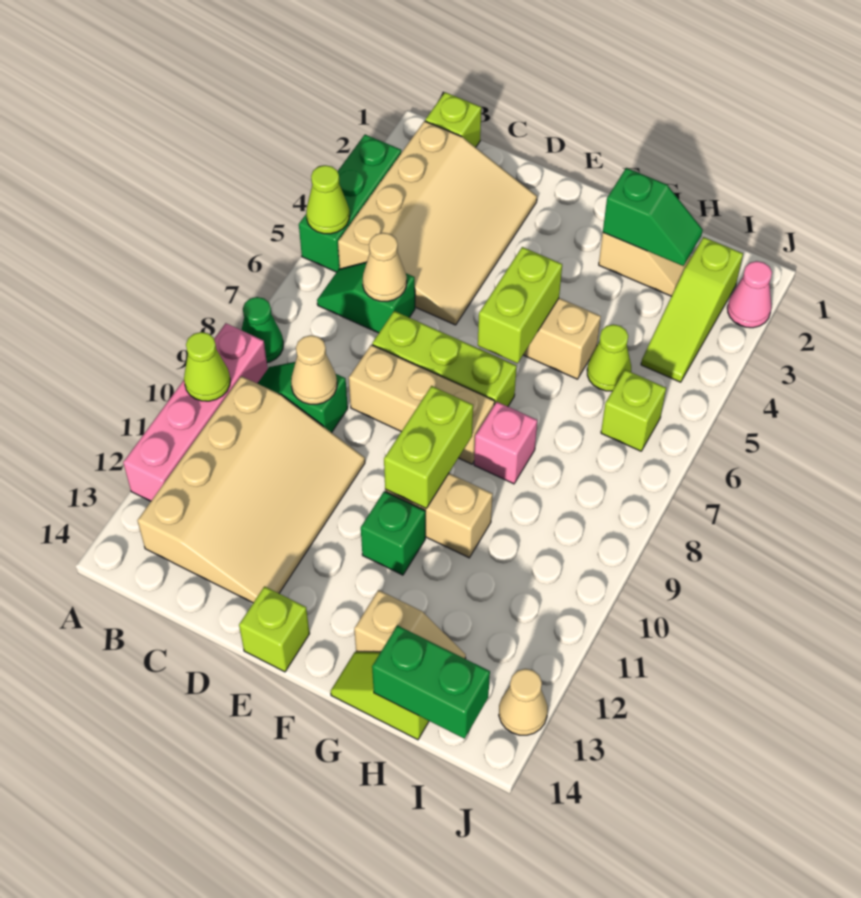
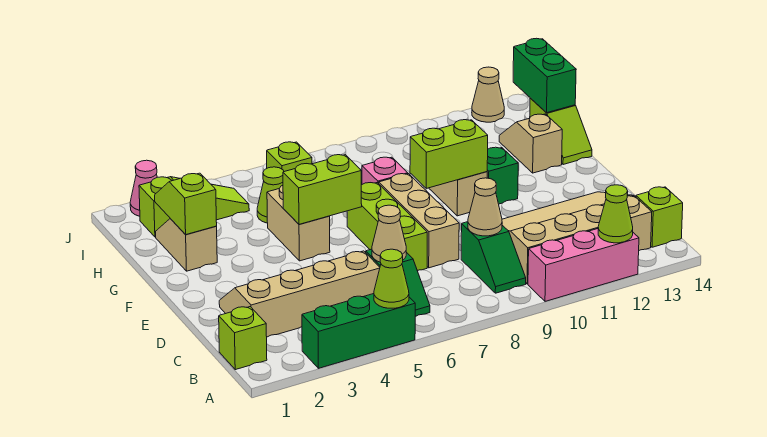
green 1x1 cone [242,297,283,363] -> none
pink 1x4 brick [123,323,268,501] -> pink 1x3 brick [528,229,639,301]
lime 1x1 cone [184,332,230,401] -> lime 1x1 cone moved to [598,185,633,243]
tan 3x4 slope [338,121,537,325] -> tan 2x4 slope [219,251,380,337]
lime 1x1 brick [239,586,310,672] -> lime 1x1 brick moved to [636,187,683,247]
green 1x2 slope [603,168,703,266] -> lime 1x2 slope [155,173,217,235]

